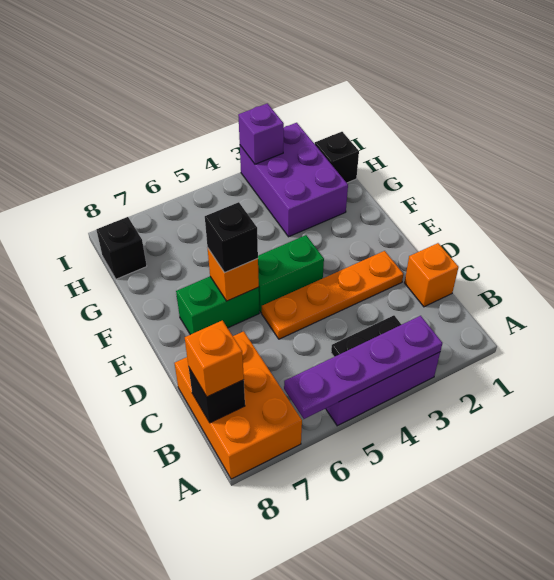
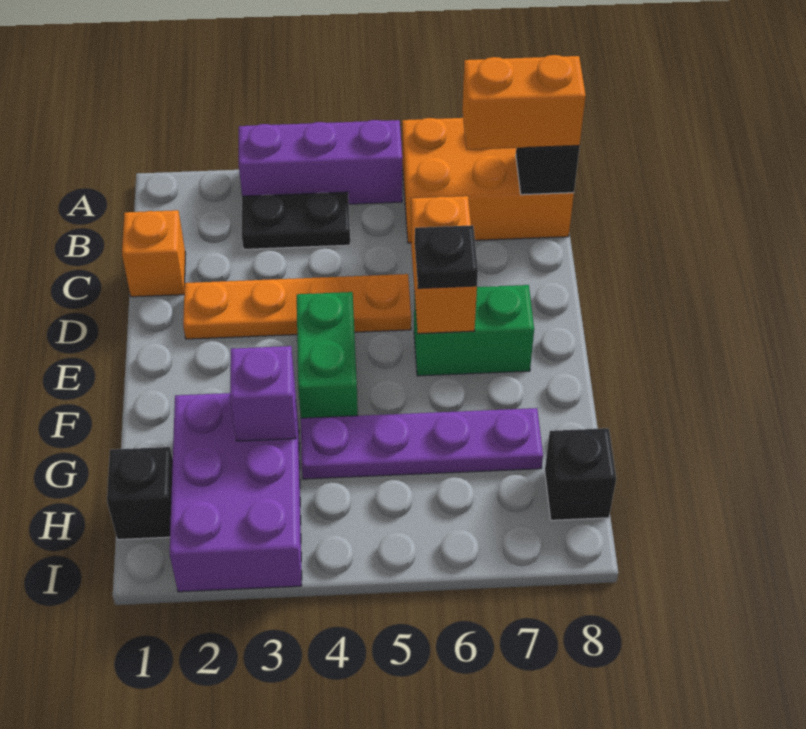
purple 1x4 plate [284,316,442,419] -> purple 1x4 plate moved to [301,408,543,479]
orange 2x3 brick [174,331,302,479] -> orange 2x3 brick turned to [402,118,574,243]
orange 1x1 brick [185,320,244,397] -> orange 1x2 brick [462,55,586,150]
green 1x2 brick [258,235,324,313] -> green 1x2 brick turned to [297,292,358,418]
orange 1x1 brick [208,249,259,301] -> orange 1x2 brick [411,196,477,334]
black 1x1 brick [205,202,258,273] -> black 1x1 plate [415,225,478,288]
purple 1x1 brick [238,103,284,164] -> purple 1x1 brick moved to [230,346,296,441]

